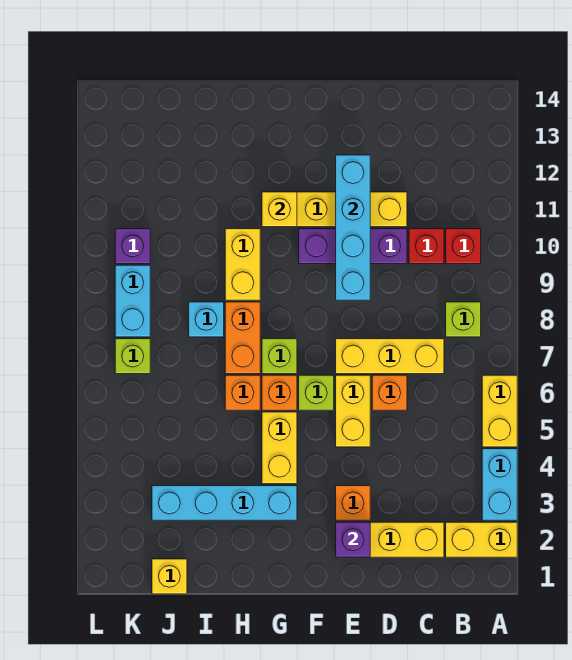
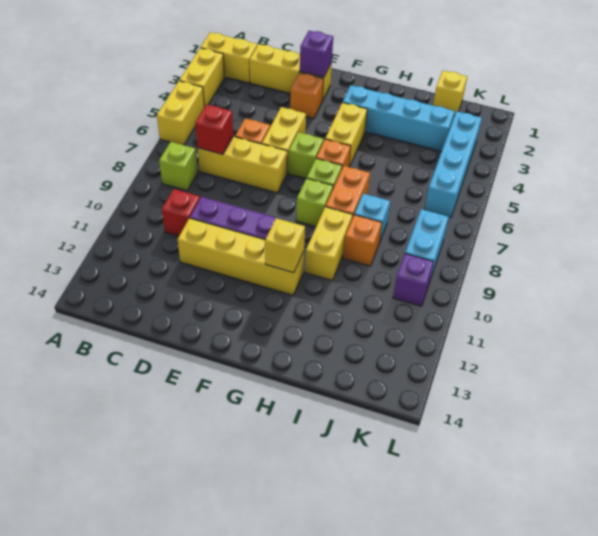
cyan 1x2 brick [482,449,517,520] -> yellow 1x2 brick [179,48,225,107]
red 1x1 brick [446,229,481,264] -> red 1x1 brick moved to [195,104,233,154]
cyan 1x4 brick [336,155,370,300] -> cyan 1x4 brick moved to [425,111,482,217]
orange 1x1 brick [225,375,260,410] -> orange 1x1 brick moved to [343,215,382,266]
lime 1x1 brick [115,339,150,374] -> lime 1x1 brick moved to [296,178,333,227]

